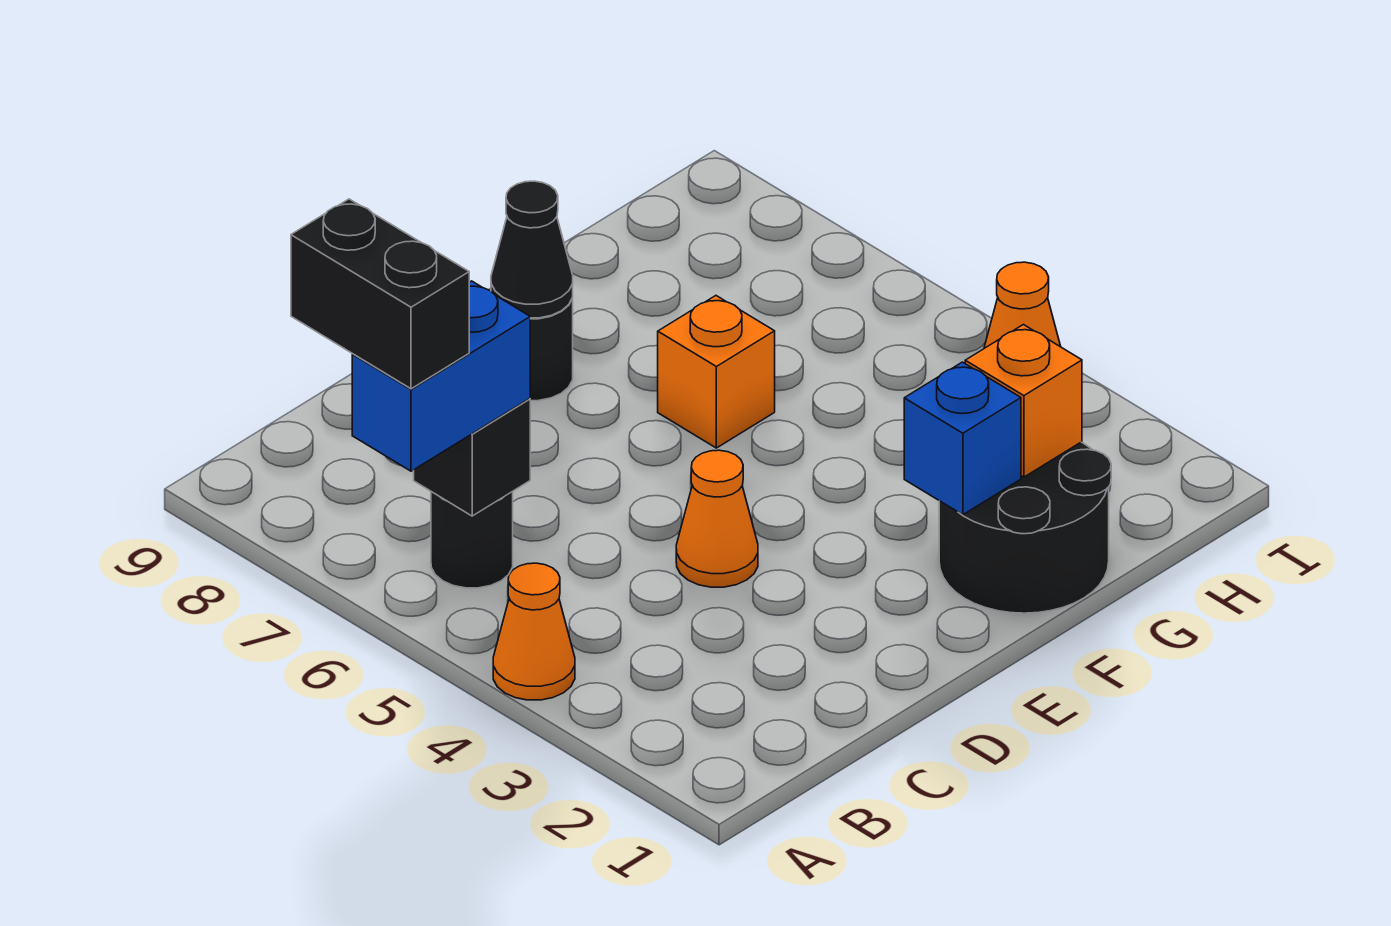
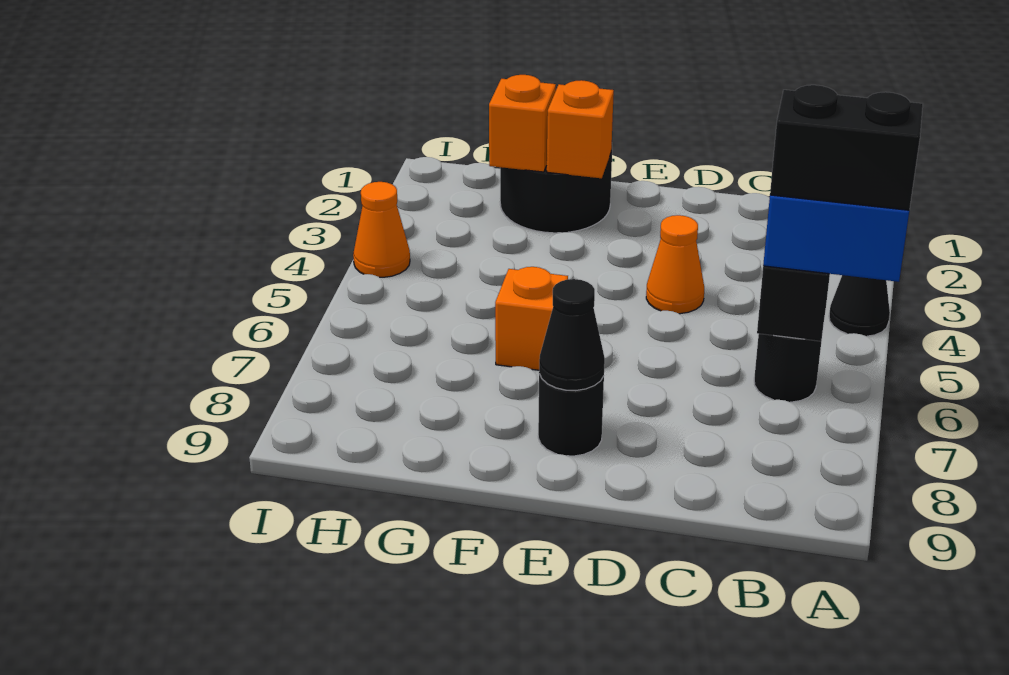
orange 1x1 cone [493,563,575,700] -> black 1x1 cone [829,275,890,336]
black 1x2 brick [291,199,469,389] -> black 1x2 brick turned to [770,85,923,210]
blue 1x1 brick [904,362,1021,515] -> orange 1x1 brick [547,80,614,178]

